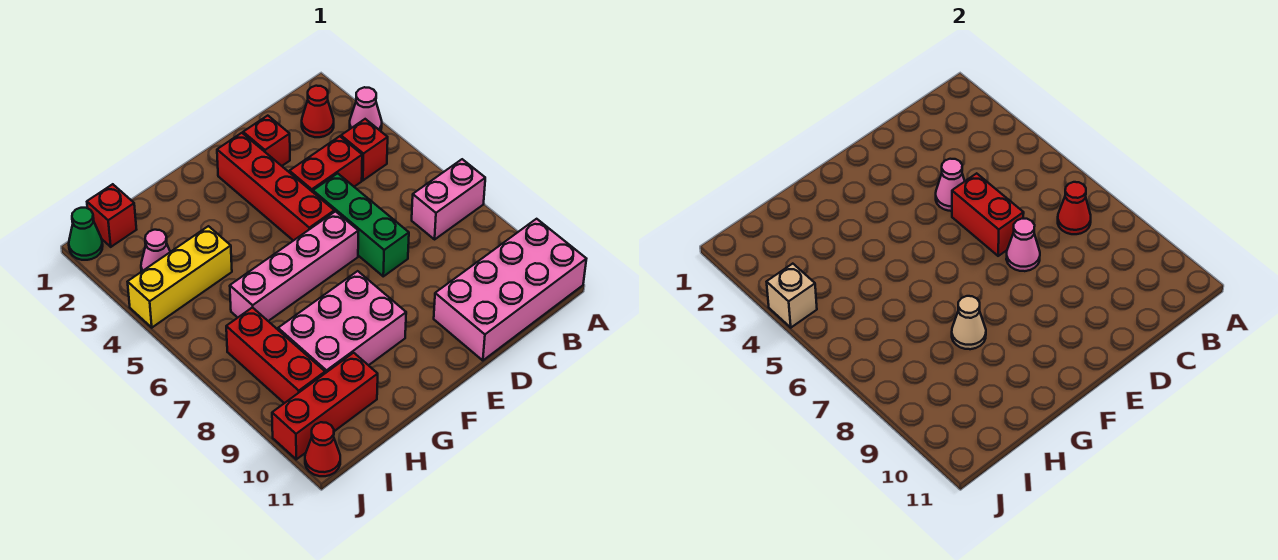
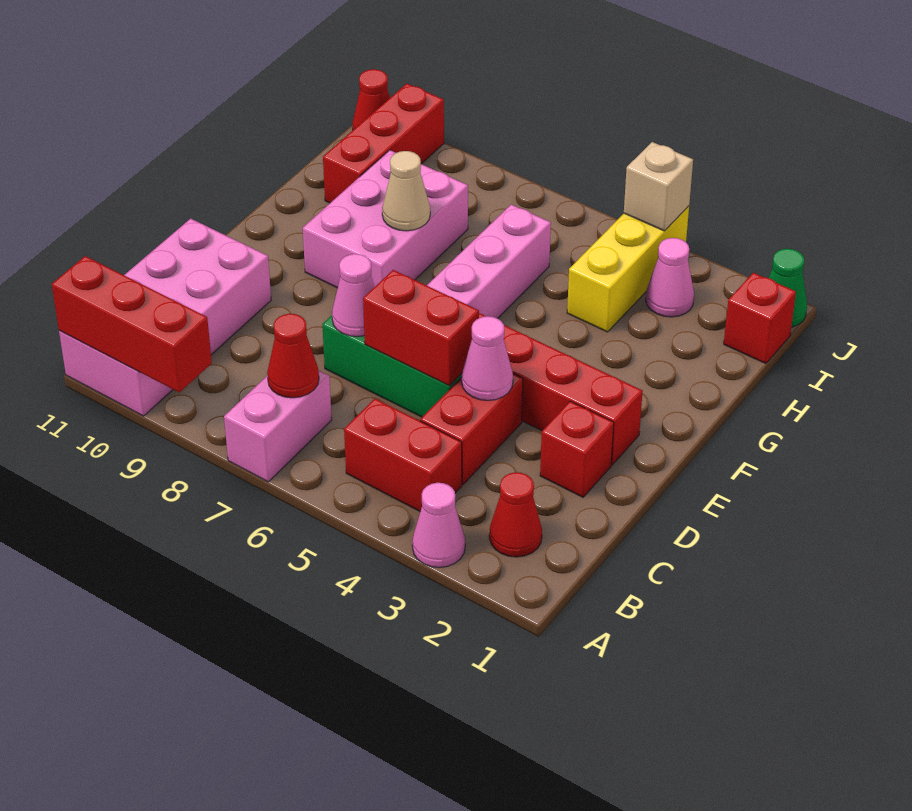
red 1x1 brick [341,119,388,180] -> red 1x2 brick [344,399,462,512]
red 1x3 brick [226,307,325,403] -> red 1x3 brick moved to [52,256,212,392]

